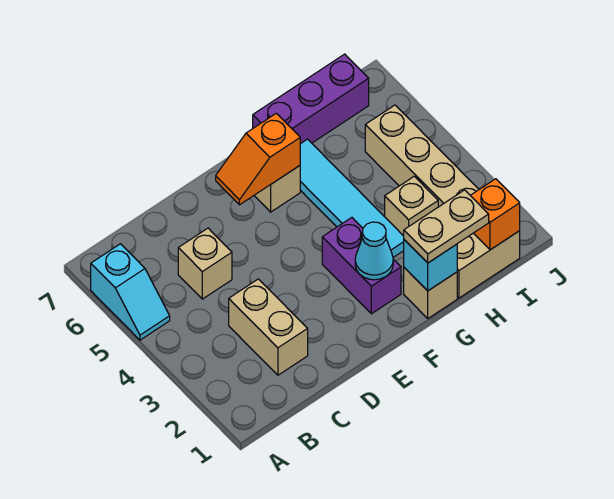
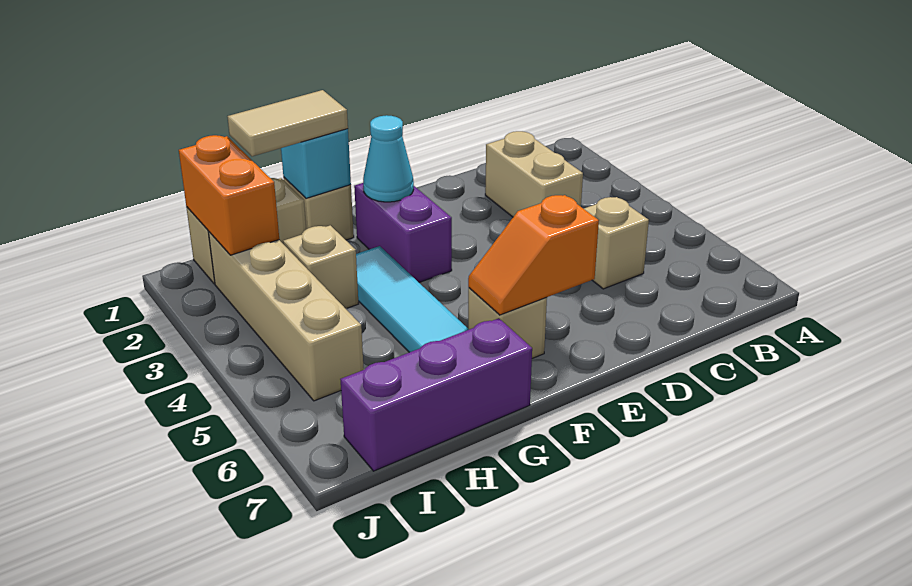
cyan 1x2 slope [91,244,170,340] -> none
orange 1x2 slope [216,113,300,205] -> orange 1x2 slope turned to [468,195,599,315]
tan 1x2 plate [404,190,489,263] -> tan 1x2 tile [227,90,348,156]
orange 1x1 brick [470,179,520,250] -> orange 1x2 brick [179,135,279,255]

